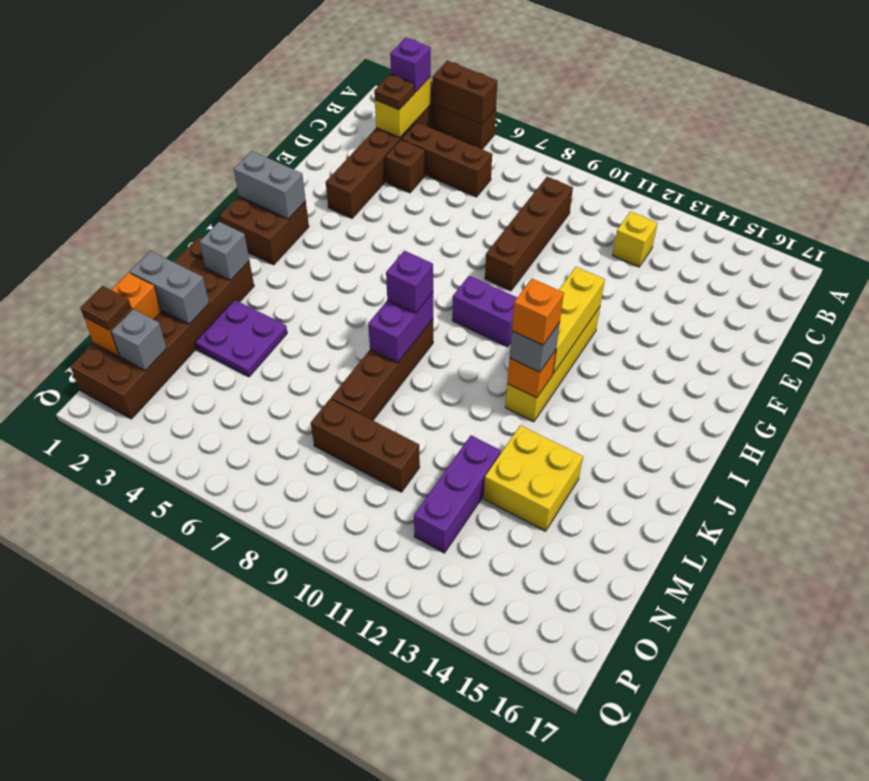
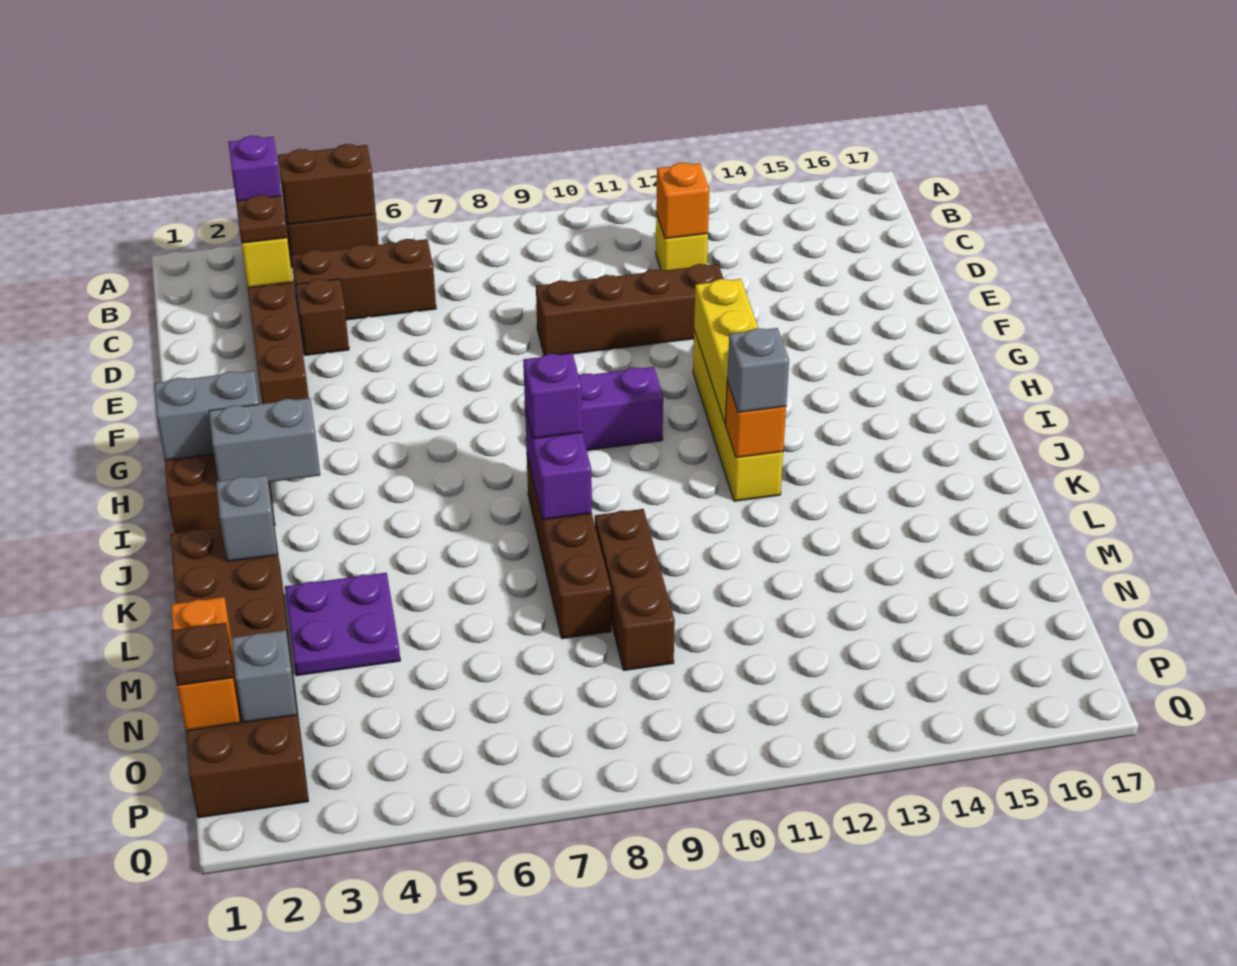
brown 1x4 brick [485,177,573,291] -> brown 1x4 brick turned to [536,264,723,355]
orange 1x1 brick [512,278,564,345] -> orange 1x1 brick moved to [656,163,709,239]
yellow 2x2 brick [483,425,583,531] -> none
grey 1x2 brick [130,251,209,324] -> grey 1x2 brick moved to [209,398,320,483]
purple 1x3 brick [414,435,501,553] -> none
brown 1x3 brick [311,399,420,492] -> brown 1x3 brick turned to [595,509,675,670]

